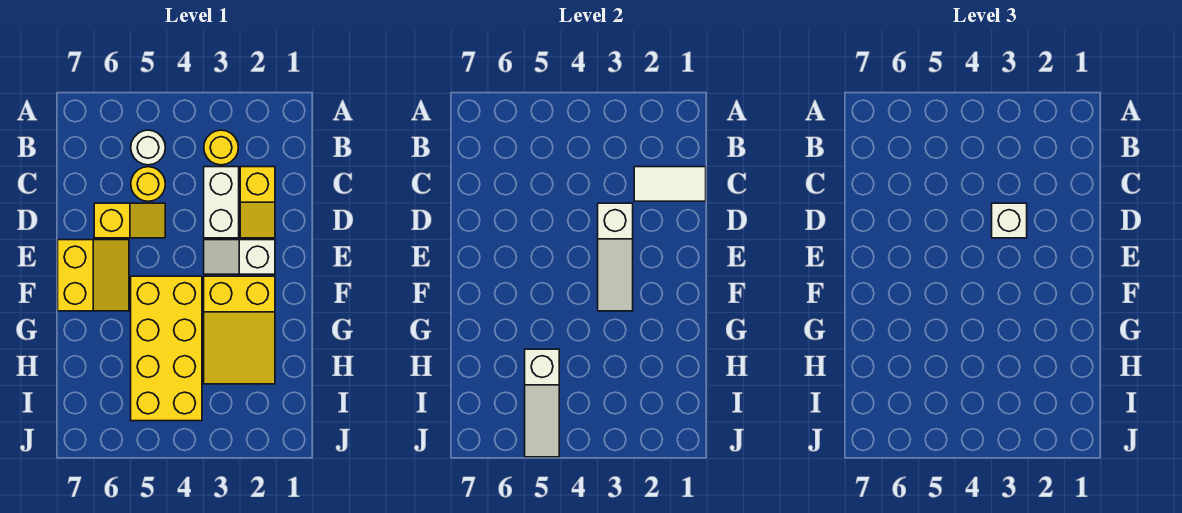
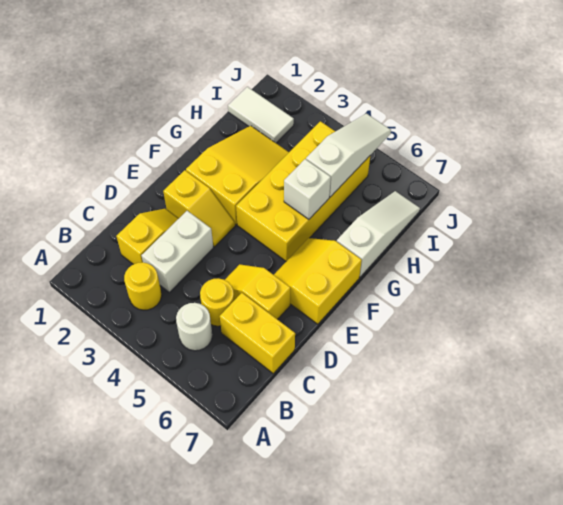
white 1x2 tile [634,167,706,201] -> white 1x2 tile moved to [228,87,294,143]
none -> yellow 1x2 brick [220,293,295,373]
white 1x3 slope [598,203,633,311] -> white 1x3 slope moved to [337,191,420,277]
white 1x1 brick [992,203,1027,238] -> white 1x1 brick moved to [284,159,331,219]
white 1x2 slope [204,240,275,274] -> yellow 1x2 slope [163,170,235,247]

